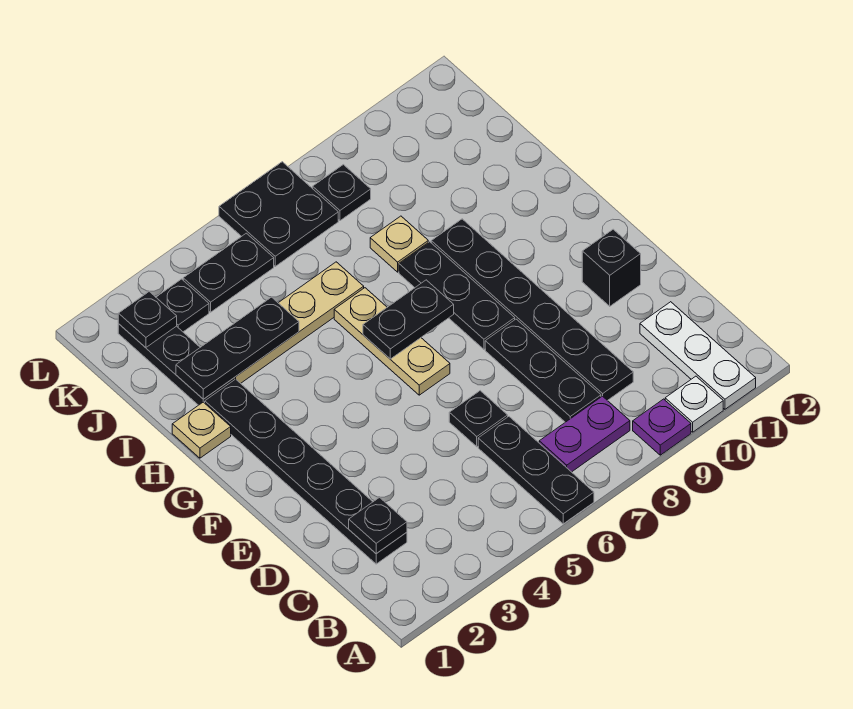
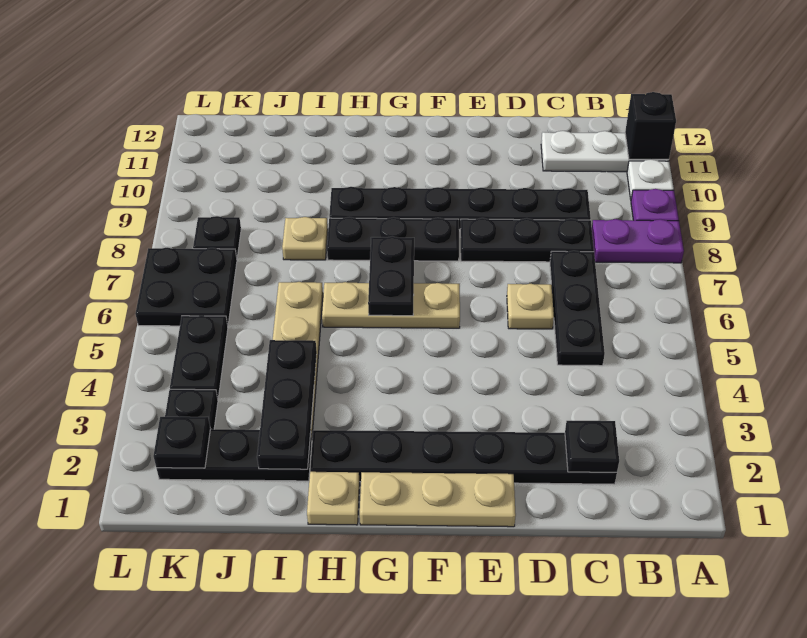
black 1x3 plate [478,417,594,524] -> black 1x3 plate turned to [550,251,605,366]
purple 1x2 plate [539,396,630,472] -> purple 1x2 plate turned to [592,219,684,263]
black 1x1 plate [449,391,508,447] -> tan 1x1 plate [507,284,554,329]
none -> tan 1x3 plate [360,472,516,527]
black 1x1 brick [582,229,641,306] -> black 1x1 brick moved to [625,92,676,159]

